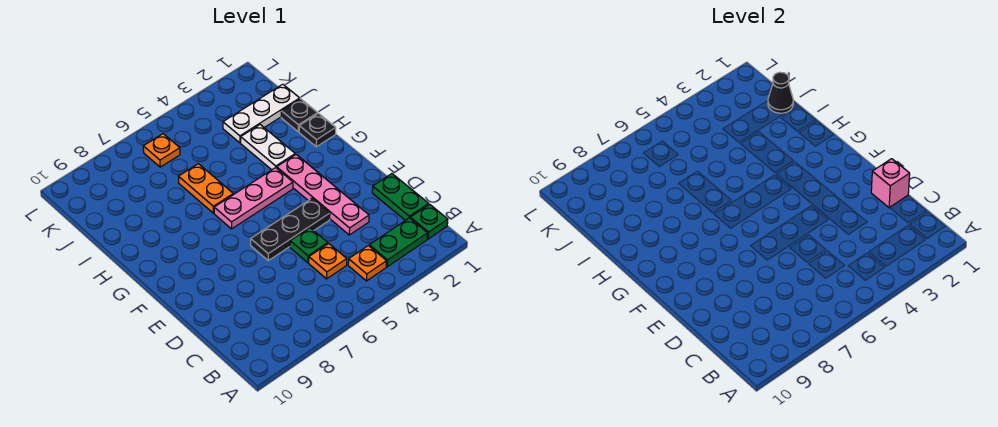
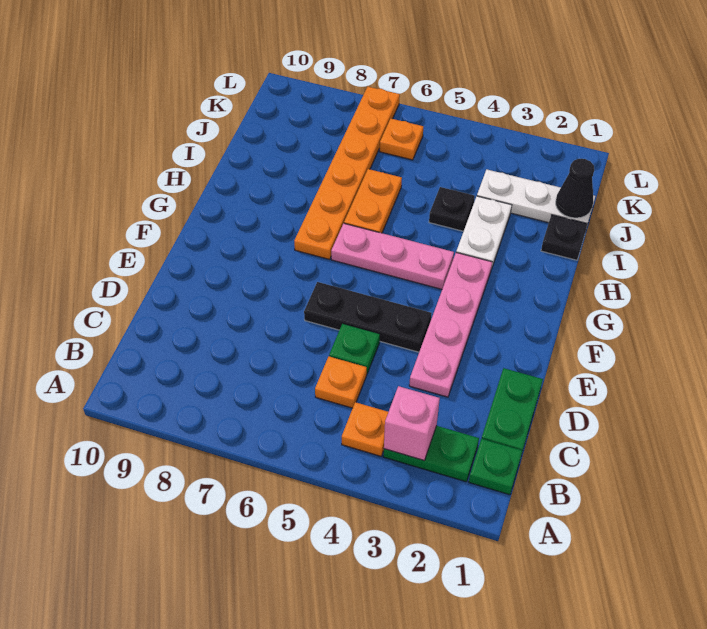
pink 1x1 brick [871,159,910,208] -> pink 1x1 brick moved to [384,386,440,461]
none -> orange 1x6 plate [294,87,400,259]
black 1x1 plate [299,114,336,147] -> black 1x1 plate moved to [429,187,475,231]

